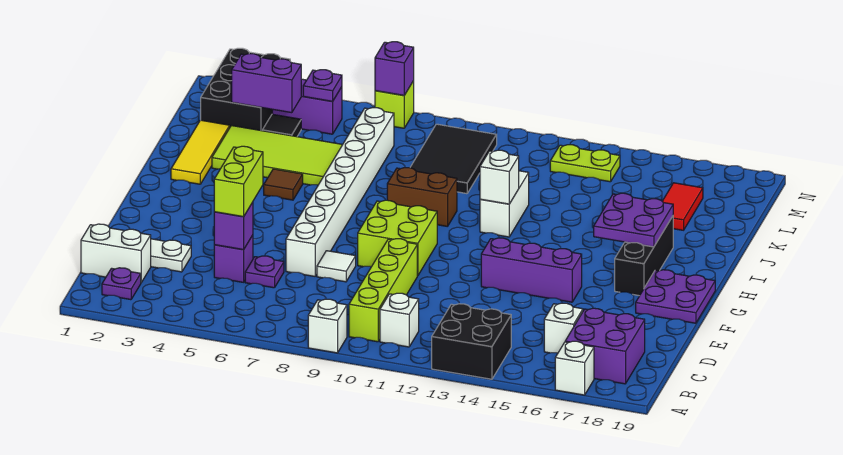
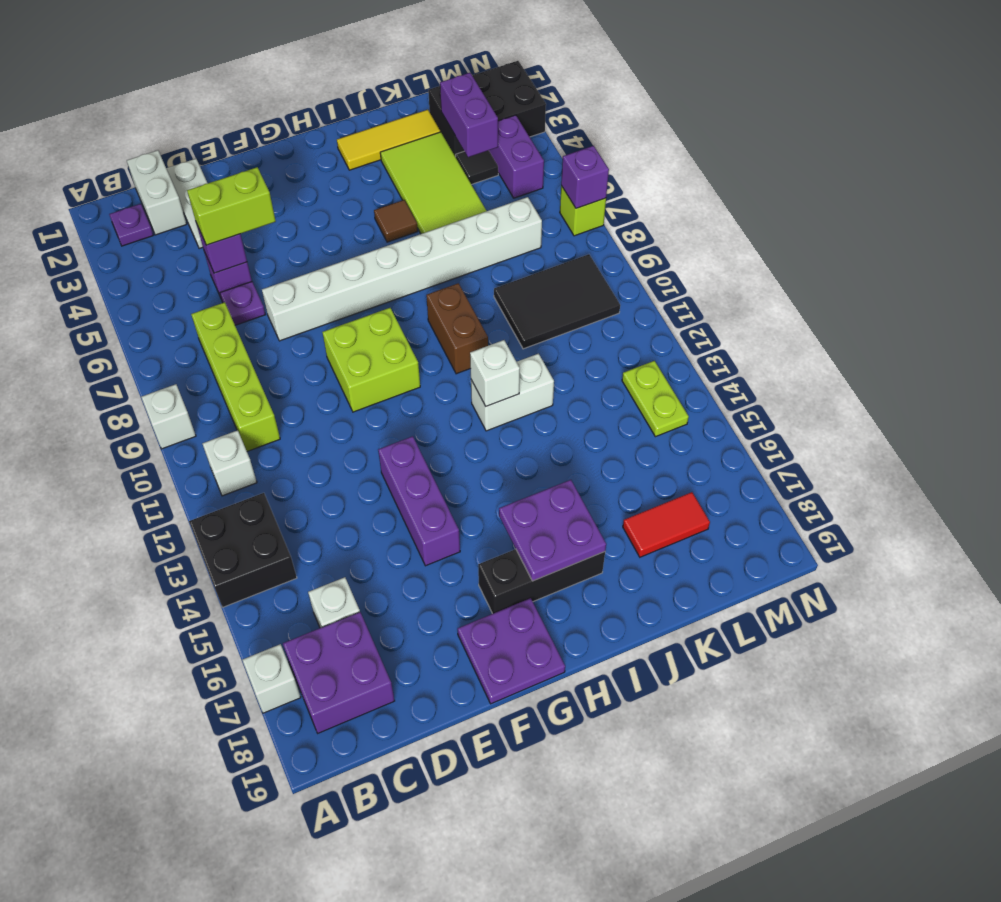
lime 1x4 brick [349,239,417,342] -> lime 1x4 brick turned to [191,302,280,451]
white 1x1 tile [317,251,356,282] -> none
purple 1x1 plate [303,70,342,101] -> none

